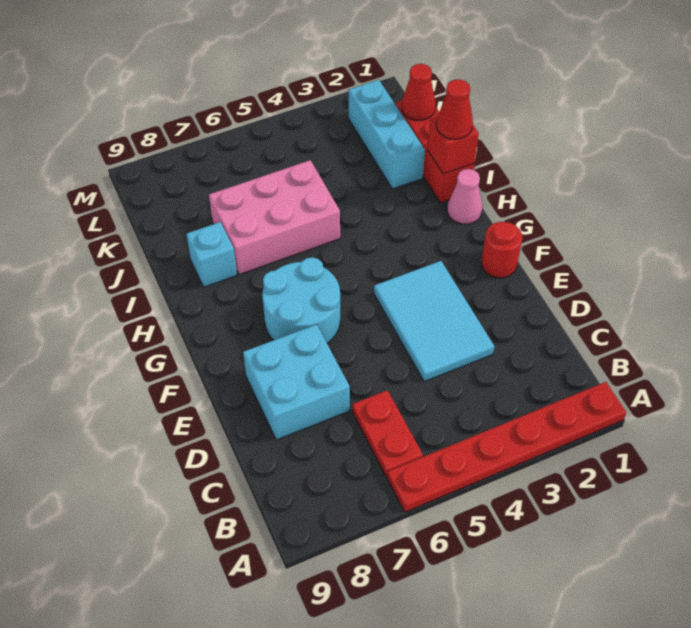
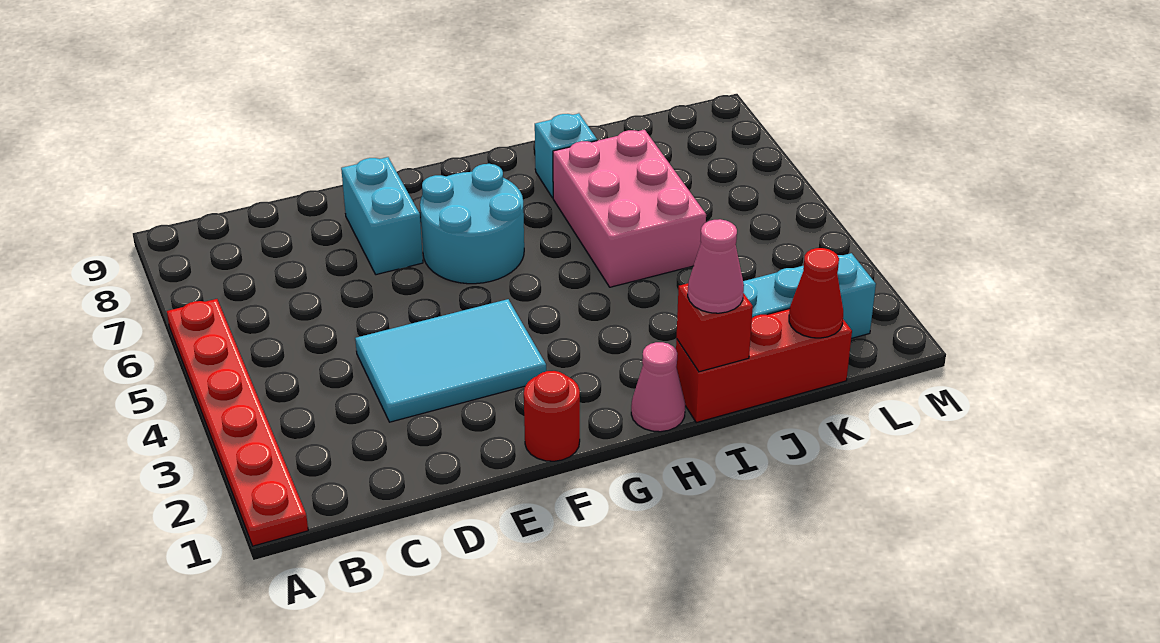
red 1x2 plate [352,390,423,477] -> none
cyan 2x2 brick [243,324,350,440] -> cyan 1x2 brick [341,157,423,275]
red 1x1 cone [436,79,473,139] -> pink 1x1 cone [688,219,744,313]

